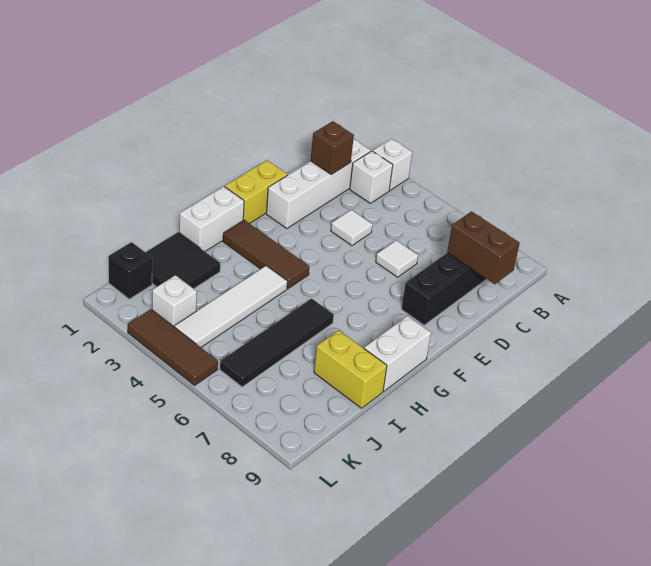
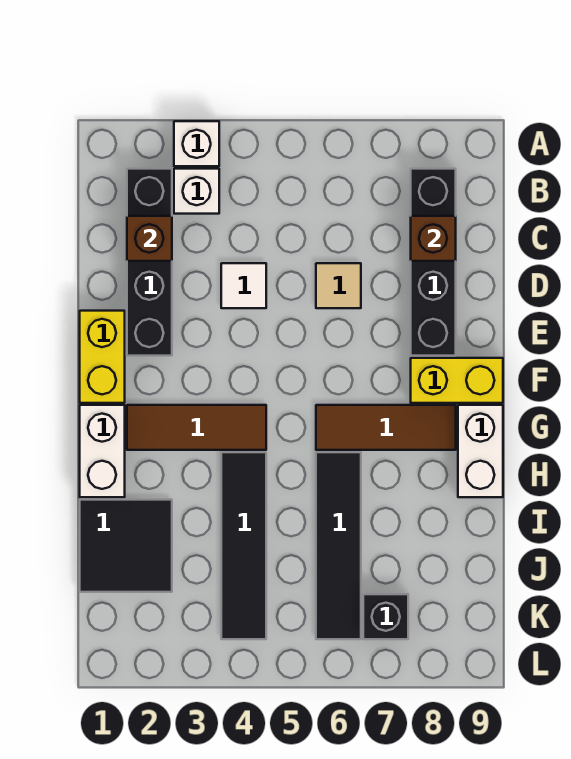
white 1x4 brick [266,139,371,229] -> black 1x4 brick [127,169,172,356]
brown 1x2 brick [447,211,520,284] -> brown 1x1 brick [411,216,456,261]
white 1x1 tile [376,240,418,277] -> tan 1x1 tile [316,263,361,308]
white 1x4 tile [174,266,288,347] -> black 1x4 tile [221,452,266,639]
yellow 1x2 brick [314,330,387,408] -> yellow 1x2 brick moved to [411,358,503,403]
black 1x1 brick [108,242,152,299] -> black 1x1 brick moved to [363,594,408,639]
white 1x1 brick [152,275,197,326] -> none
brown 1x3 tile [128,309,218,385] -> brown 1x3 tile moved to [316,405,456,450]

